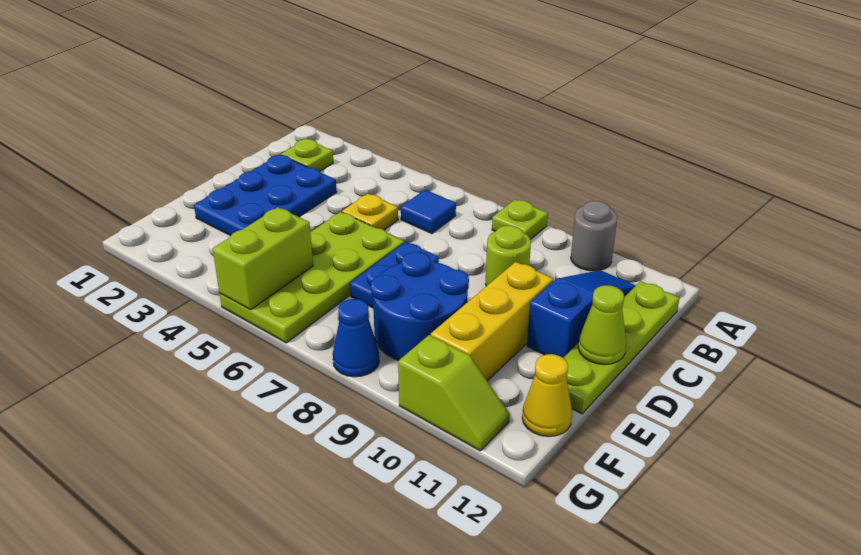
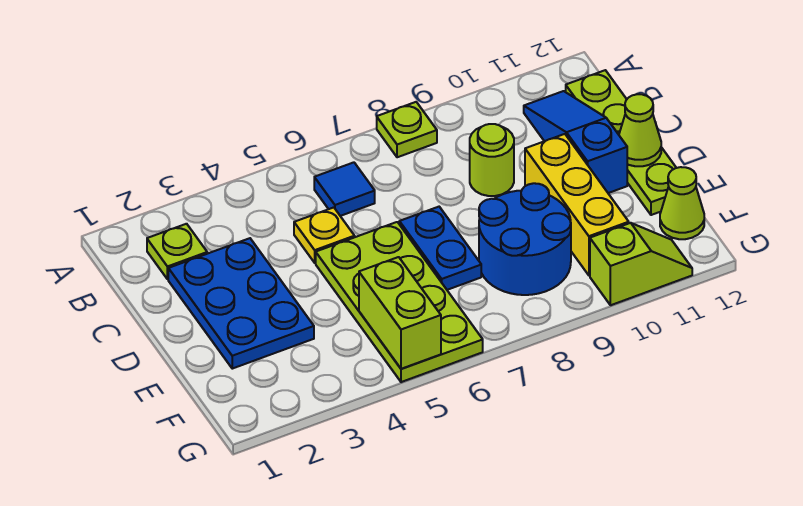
grey 1x1 round brick [571,201,617,271] -> none
yellow 1x1 cone [522,354,572,437] -> lime 1x1 cone [660,167,704,239]
blue 1x1 cone [333,299,379,377] -> none

